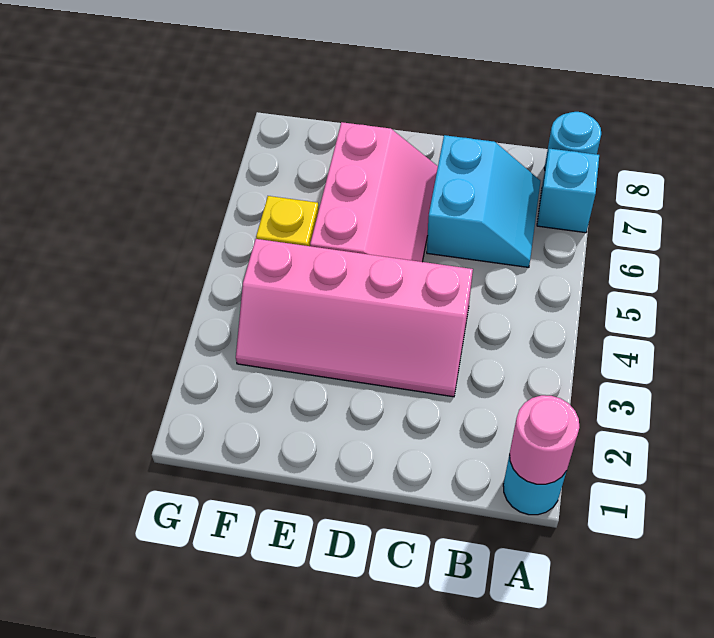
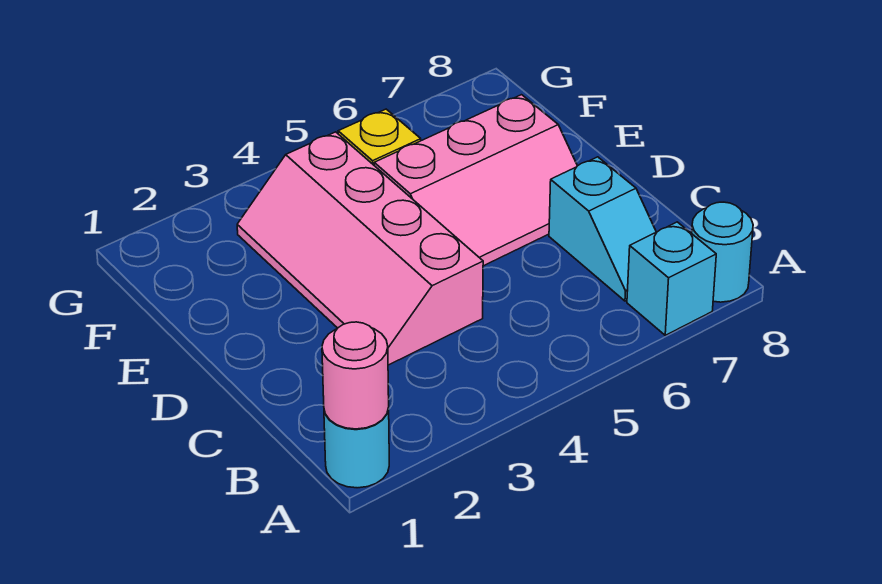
cyan 2x2 slope [427,135,540,267] -> cyan 1x2 slope [549,157,656,301]

